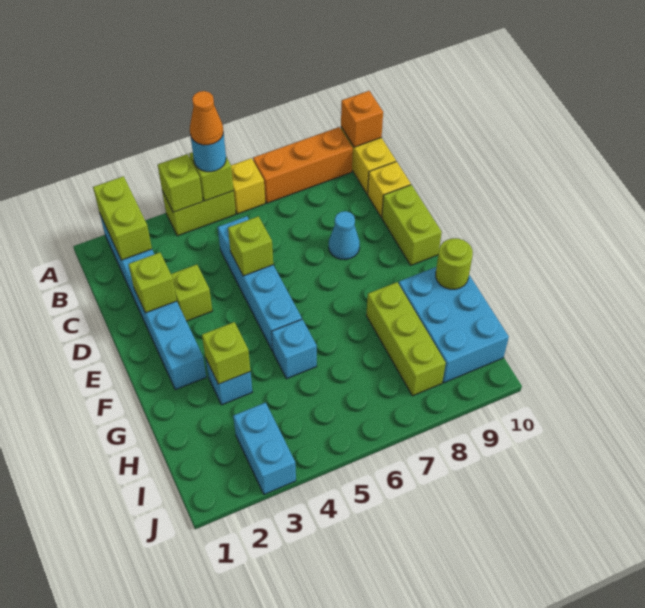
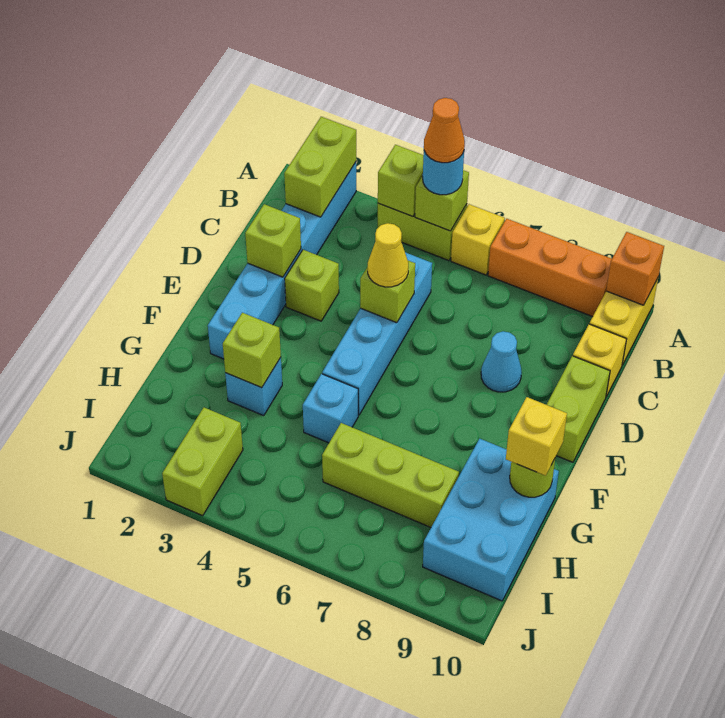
none -> yellow 1x1 cone [368,223,408,287]
lime 1x3 brick [366,282,446,396] -> lime 1x3 brick turned to [322,423,459,527]
none -> yellow 1x1 brick [506,397,567,476]
cyan 1x2 brick [233,403,296,494] -> lime 1x2 brick [162,408,243,516]

